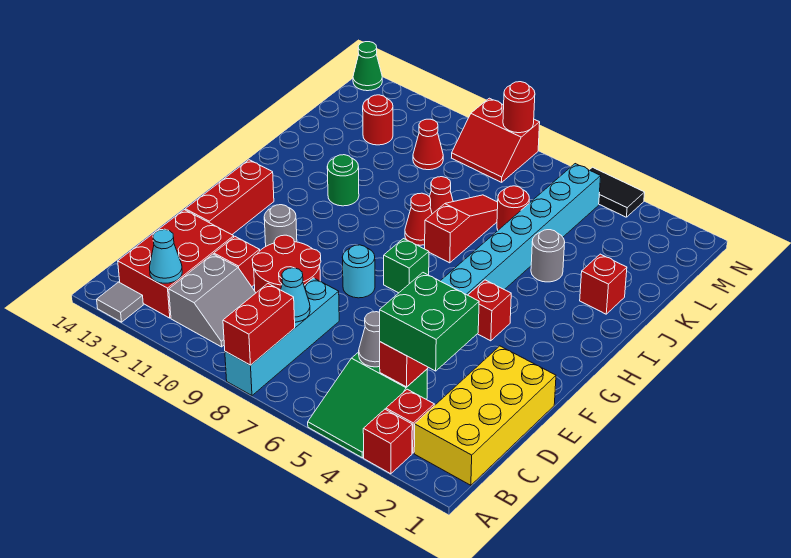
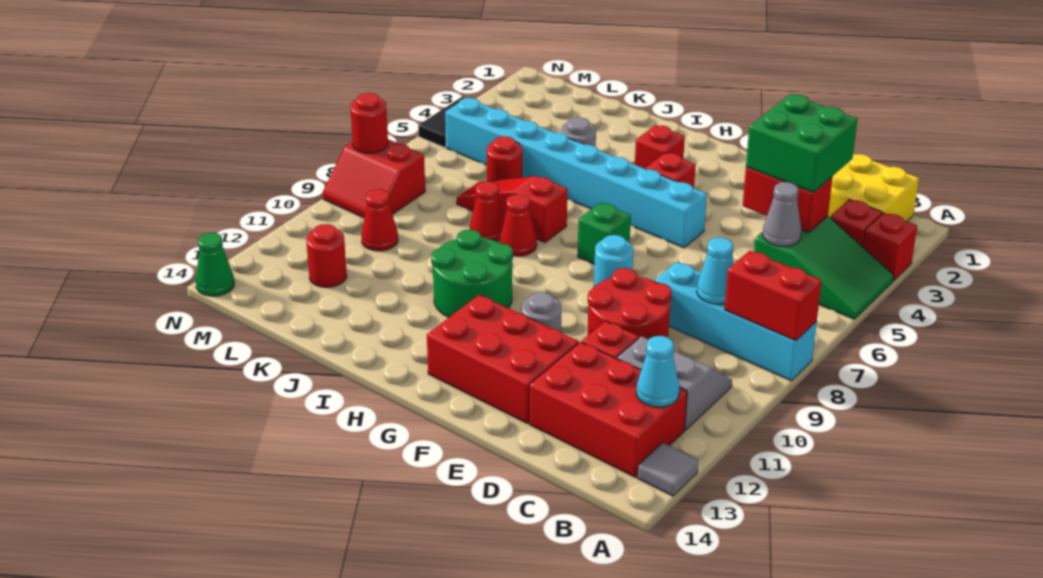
red 1x3 brick [185,160,274,235] -> red 2x3 brick [427,295,579,424]
green 1x1 round brick [327,155,359,206] -> green 2x2 round brick [431,229,513,318]
red 1x1 brick [580,254,627,314] -> red 1x1 brick moved to [635,125,685,169]
red 2x2 slope [452,98,540,182] -> red 2x2 slope turned to [323,139,425,218]

